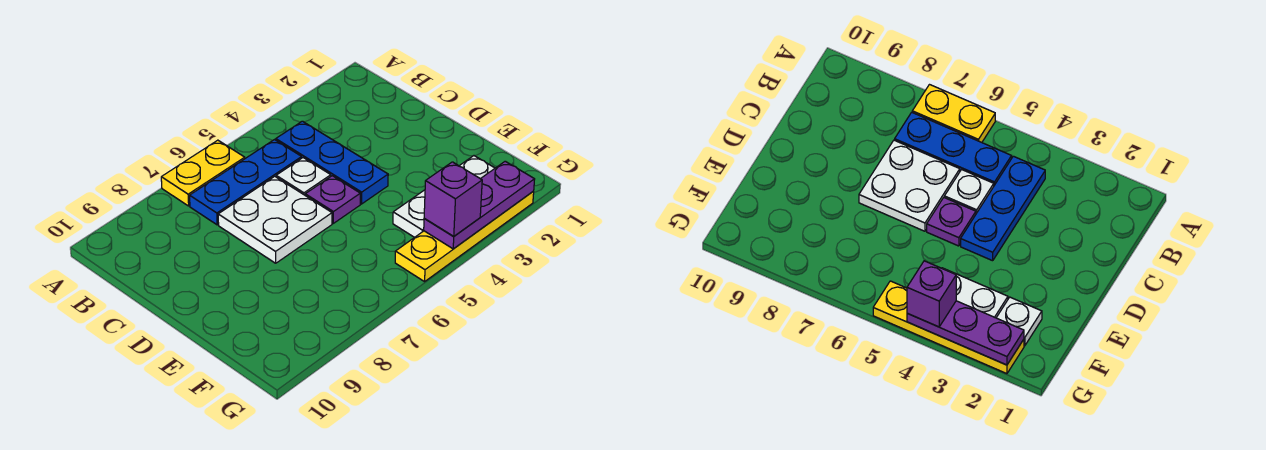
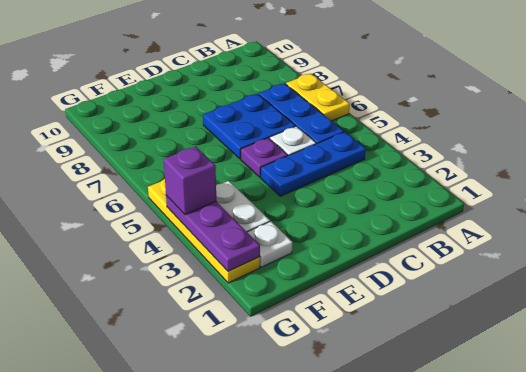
white 2x2 plate [218,176,332,263] -> blue 2x2 plate [203,94,296,159]

